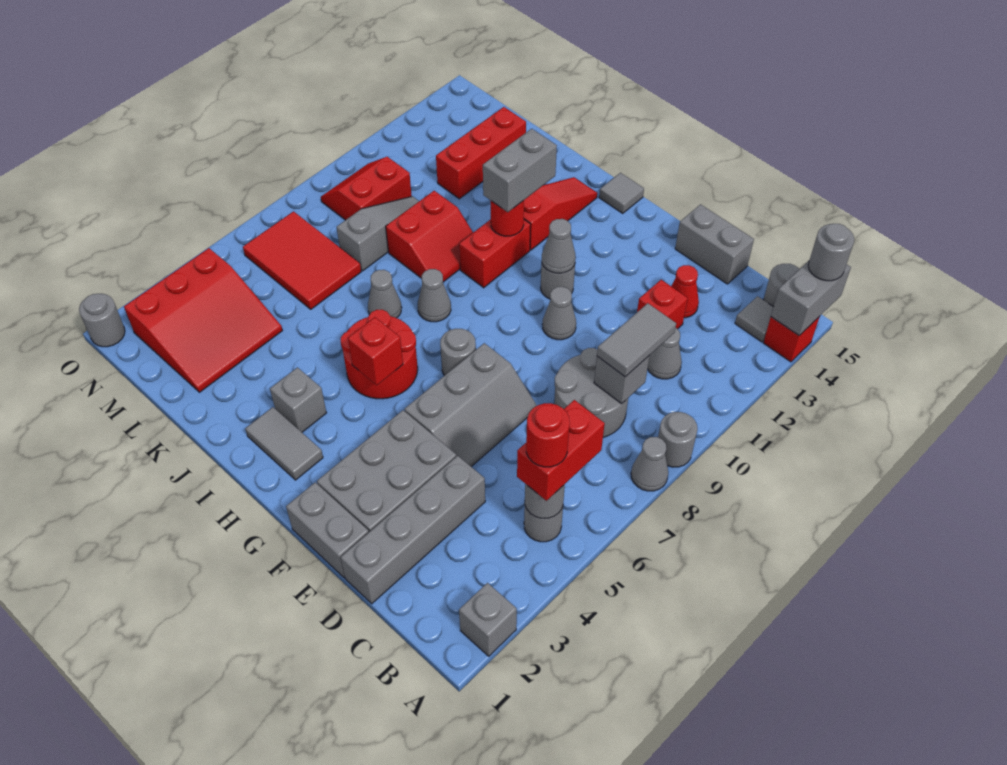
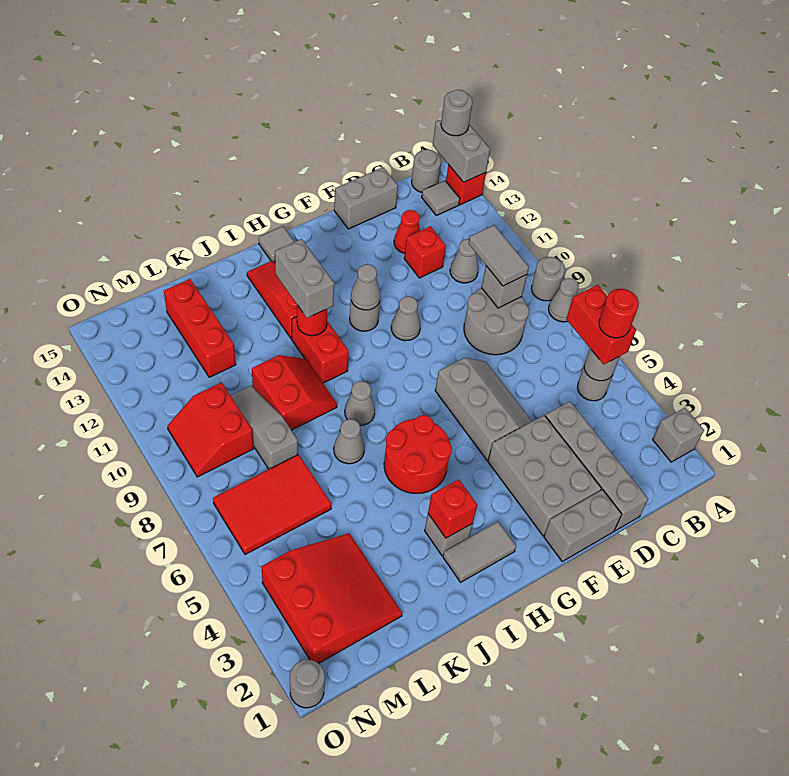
grey 1x1 round brick [440,329,476,376] -> none
red 1x1 brick [348,317,403,385] -> red 1x1 brick moved to [428,480,477,538]

